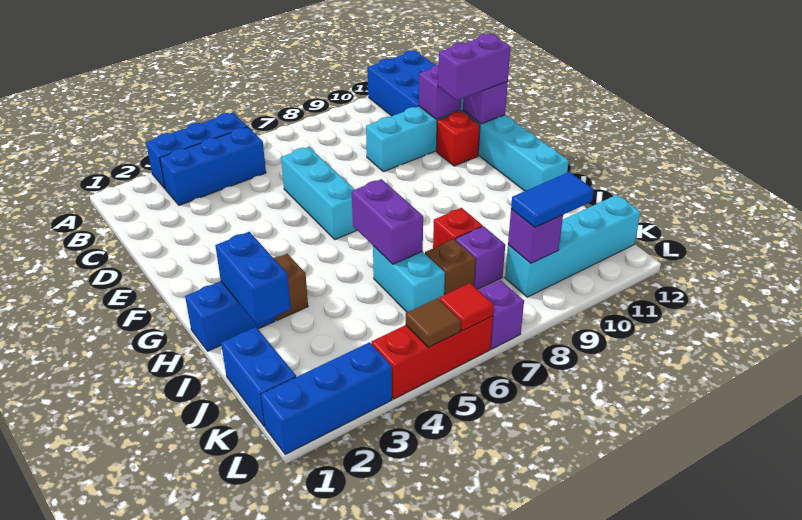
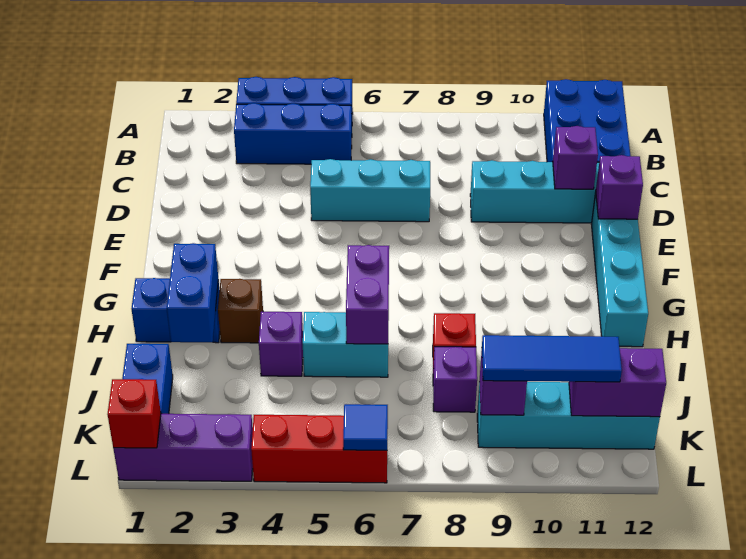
cyan 1x3 brick [281,147,357,240] -> cyan 1x3 brick turned to [310,159,430,222]
red 1x1 brick [436,111,480,166] -> red 1x1 brick moved to [108,379,161,448]
purple 1x2 brick [438,33,510,100] -> purple 1x2 brick moved to [569,348,666,417]
cyan 1x2 brick [373,246,445,312] -> cyan 1x2 brick turned to [303,312,388,377]
brown 1x1 brick [425,239,476,295] -> none
blue 1x2 tile [511,172,594,227] -> blue 1x3 tile [482,335,622,382]
blue 1x3 brick [261,342,392,455] -> purple 1x3 brick [113,414,253,481]
brown 1x1 tile [406,298,461,348] -> none
red 1x1 tile [439,283,494,331] -> blue 1x1 tile [343,404,388,450]
purple 1x1 brick [479,280,524,349] -> purple 1x1 brick moved to [259,312,303,376]

